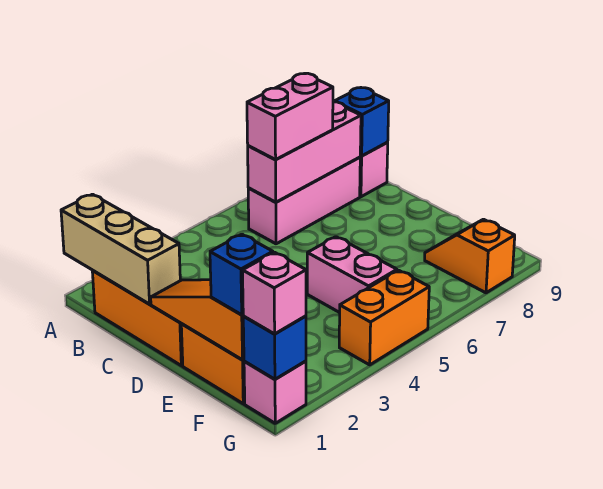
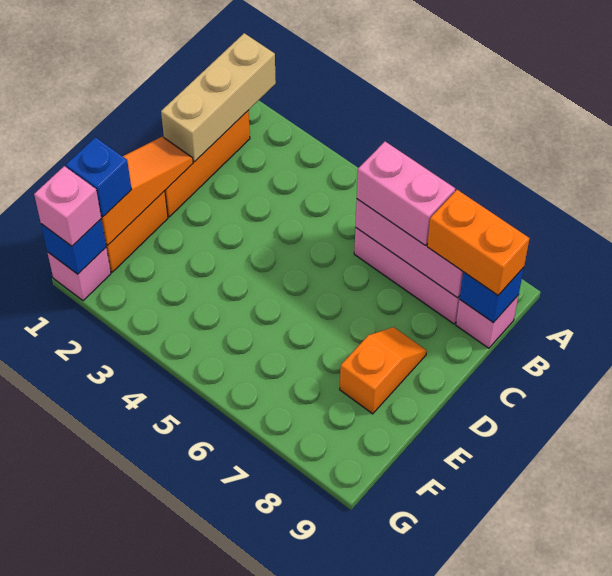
pink 1x2 brick [307,237,397,313] -> none
orange 1x2 slope [425,219,515,293] -> orange 1x2 slope moved to [340,327,427,414]
orange 1x2 brick [339,270,429,365] -> orange 1x2 brick moved to [427,190,530,295]

